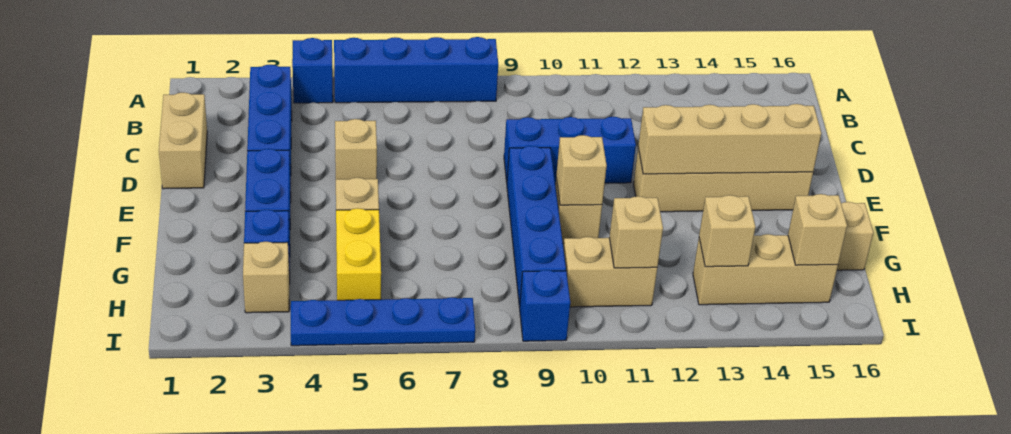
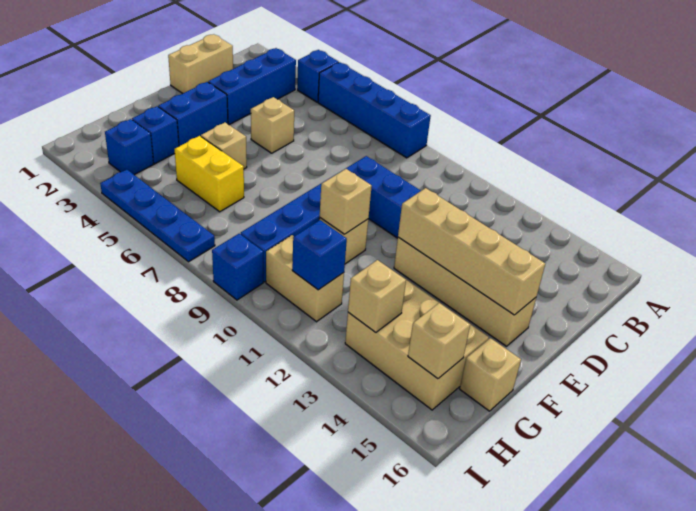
yellow 1x2 brick [336,208,381,300] -> yellow 1x2 brick turned to [175,136,244,212]
tan 1x1 brick [243,242,290,313] -> blue 1x1 brick [105,119,153,175]
tan 1x1 brick [609,196,663,268] -> blue 1x1 brick [292,220,347,290]
tan 1x3 brick [693,234,838,305] -> tan 2x3 brick [345,275,489,410]

